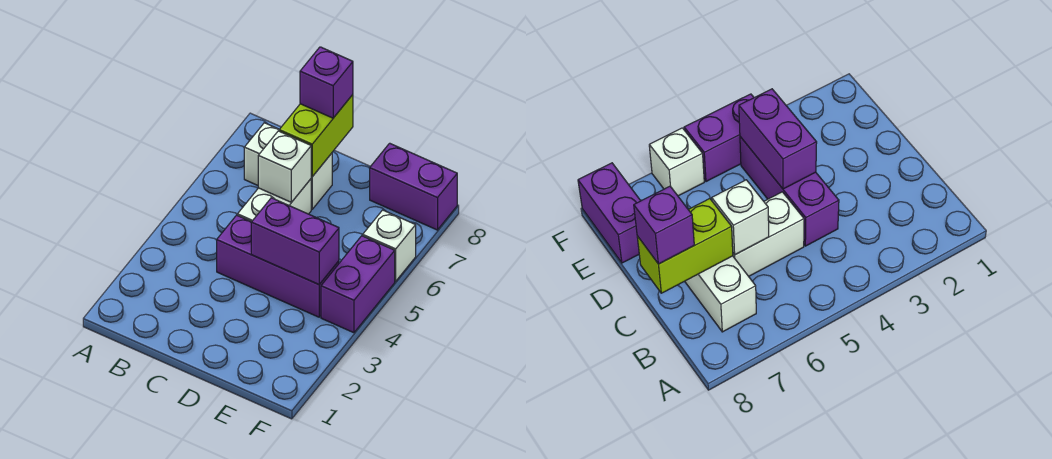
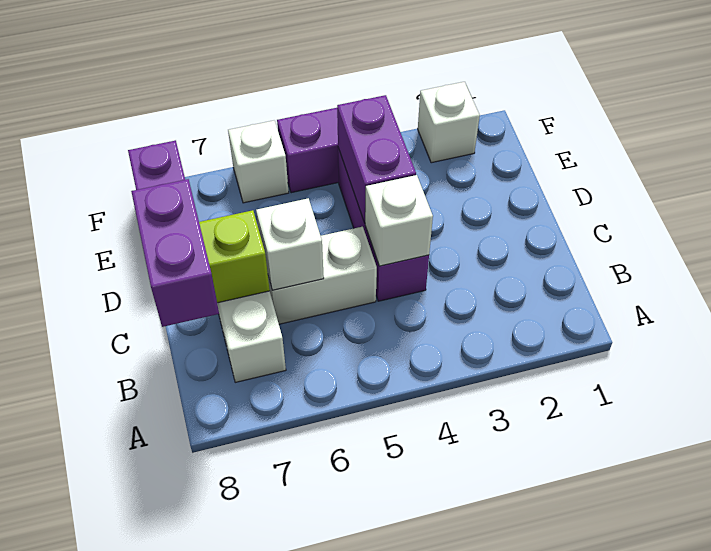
none -> white 1x1 brick [365,175,433,266]
purple 1x1 brick [300,47,353,118] -> purple 1x2 brick [131,179,219,327]
none -> white 1x1 brick [418,82,480,163]

